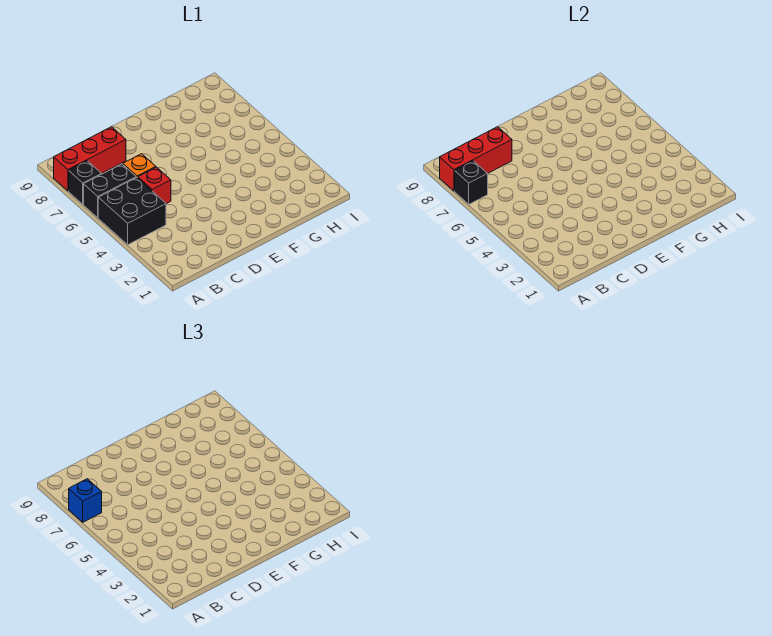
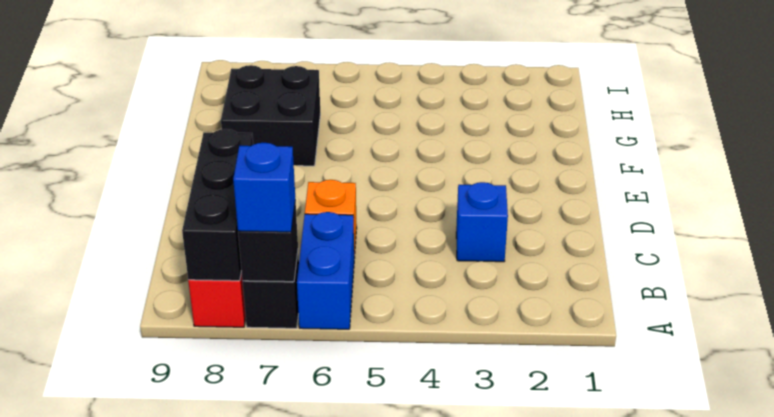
black 2x2 brick [98,177,166,245] -> black 2x2 brick moved to [221,65,320,166]
black 1x2 brick [84,164,136,218] -> blue 1x2 brick [297,212,354,329]
red 1x3 brick [440,127,512,191] -> black 1x3 brick [182,129,253,281]
none -> blue 1x1 brick [456,182,508,262]
red 1x1 brick [138,167,171,204] -> none

